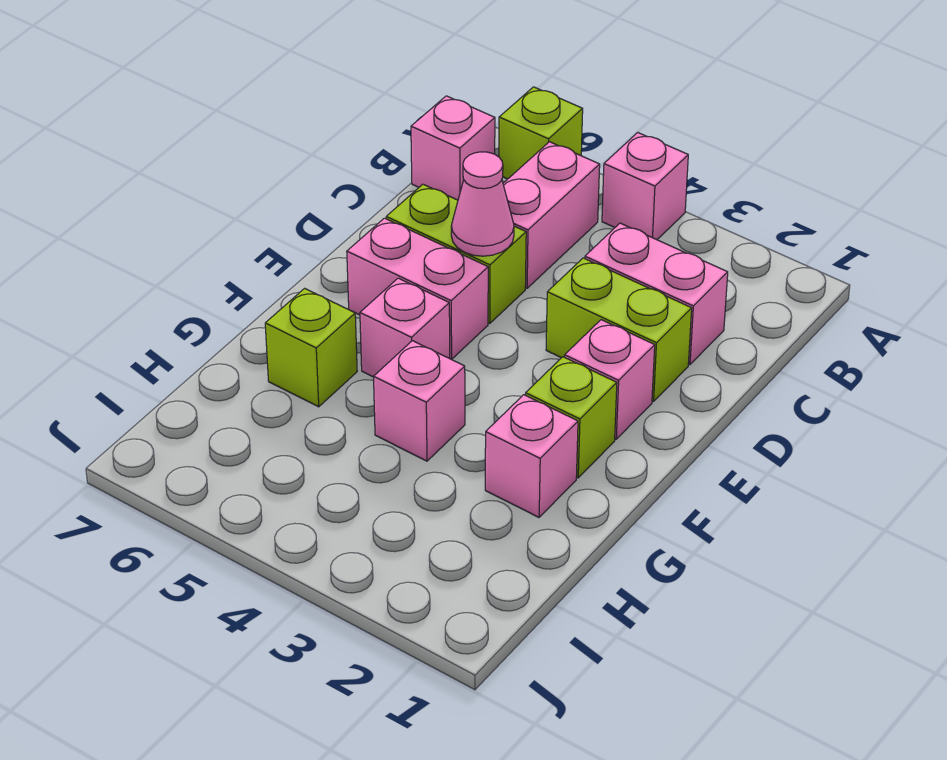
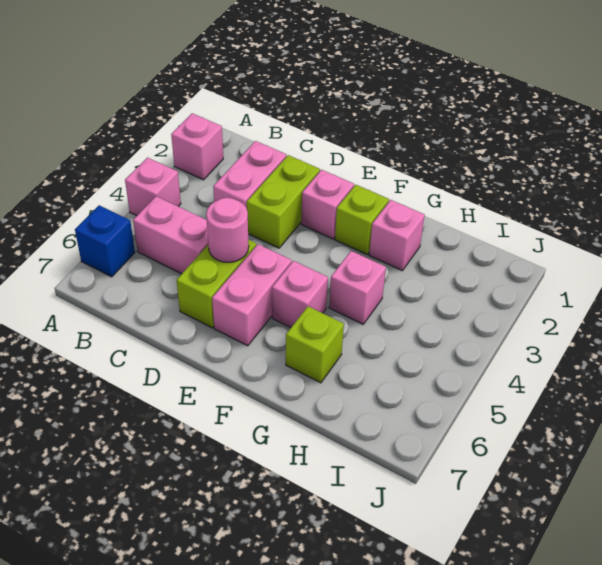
lime 1x1 brick [499,87,583,179] -> blue 1x1 brick [75,205,135,277]
pink 1x1 brick [411,96,495,200] -> pink 1x1 brick moved to [171,113,223,180]
pink 1x1 cone [451,152,514,256] -> pink 1x1 round brick [206,198,249,263]

